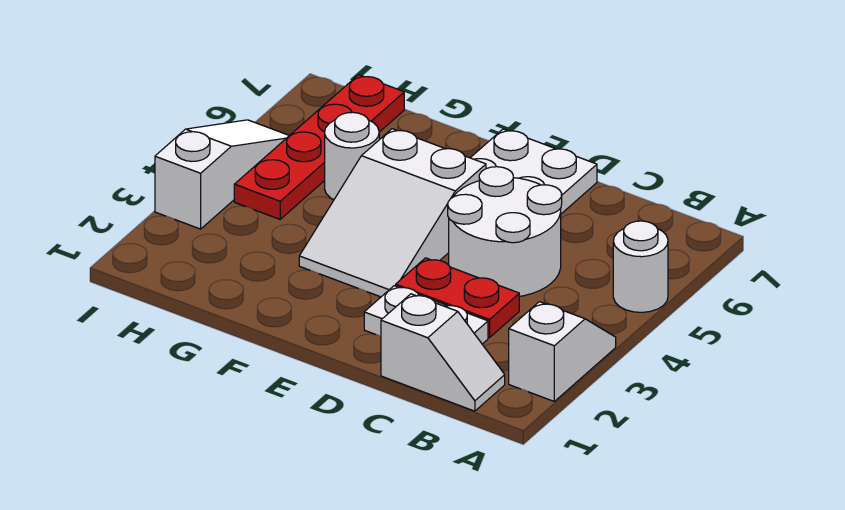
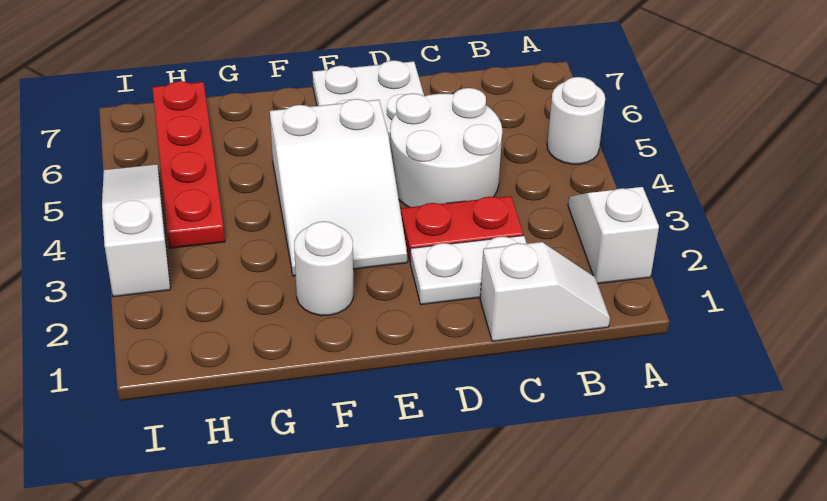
white 1x1 round brick [325,112,379,200] -> white 1x1 round brick moved to [294,221,353,316]

